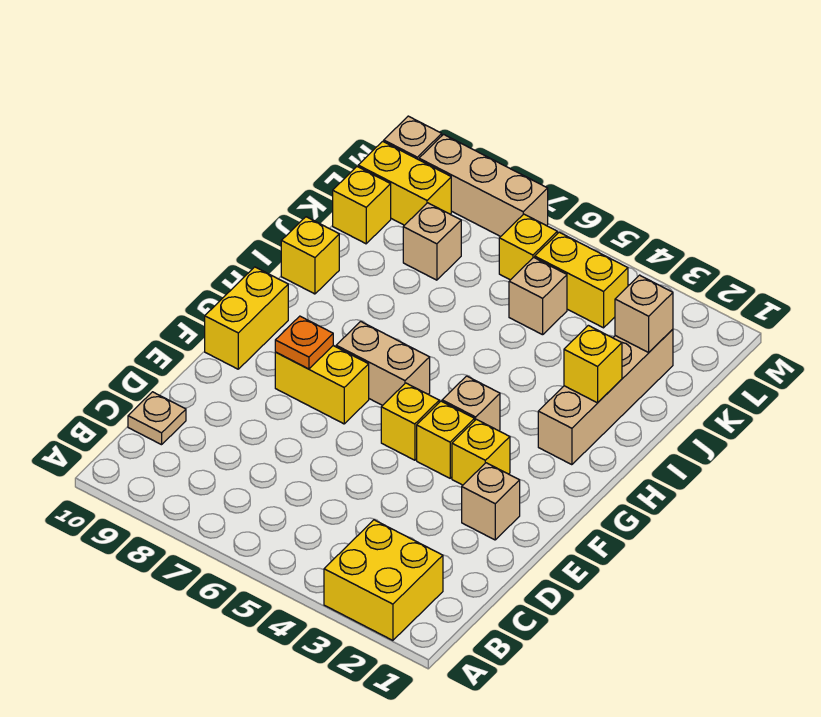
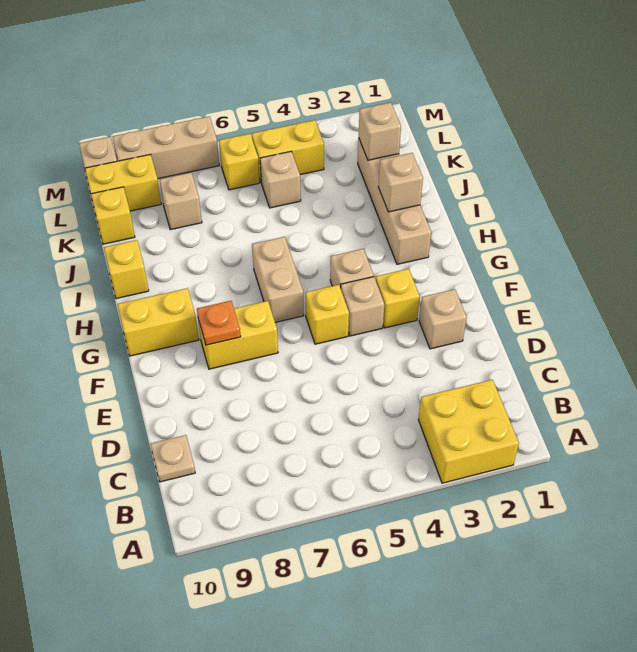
yellow 1x1 brick [417,401,475,478] -> tan 1x1 brick [341,277,384,336]
yellow 1x2 brick [205,267,288,369] -> yellow 1x2 brick turned to [117,288,199,356]
tan 1x2 brick [336,321,430,405] -> tan 1x2 brick turned to [252,237,304,322]
yellow 1x1 brick [564,325,622,403] -> tan 1x1 brick [379,153,423,212]

